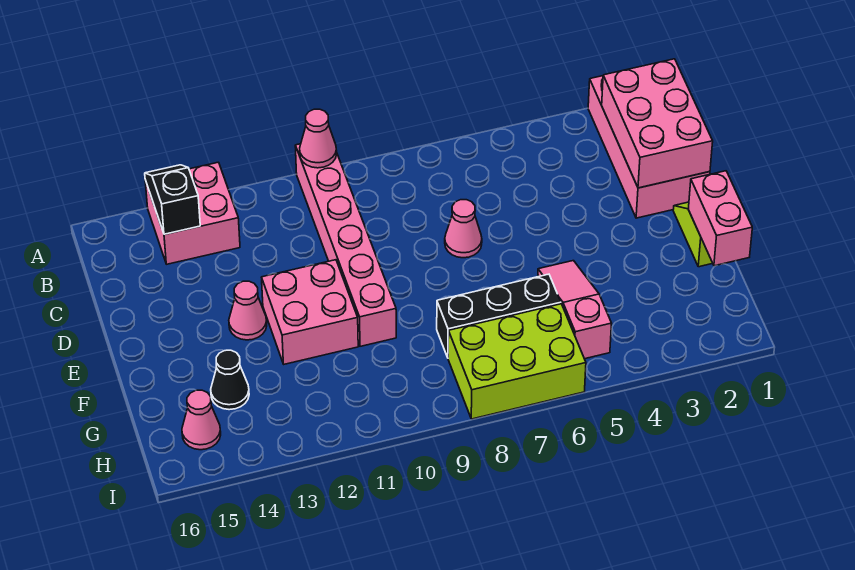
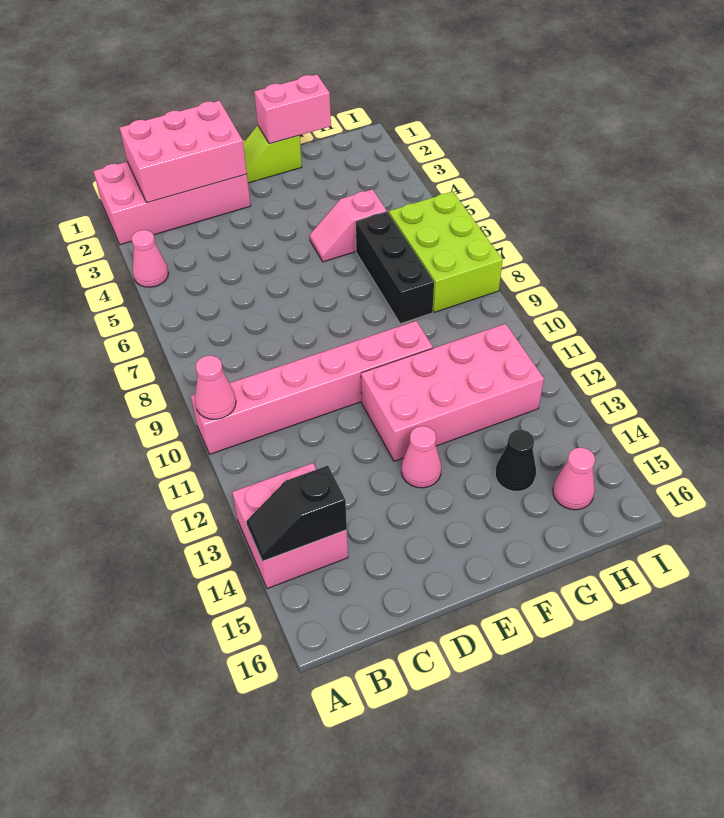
pink 1x1 cone [445,200,482,258] -> pink 1x1 cone moved to [132,230,168,287]
pink 2x2 brick [262,260,358,364] -> pink 2x4 brick [361,324,544,461]
pink 1x3 slope [538,261,612,359] -> pink 1x2 slope [310,189,387,262]

